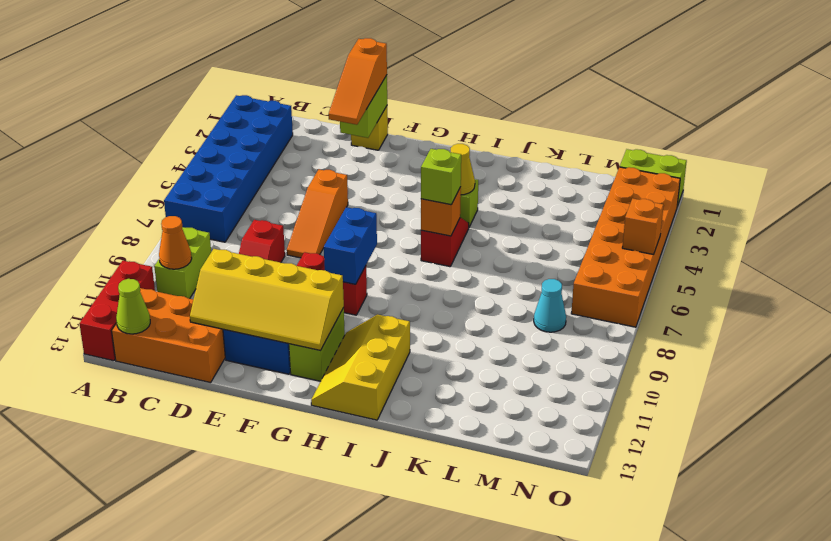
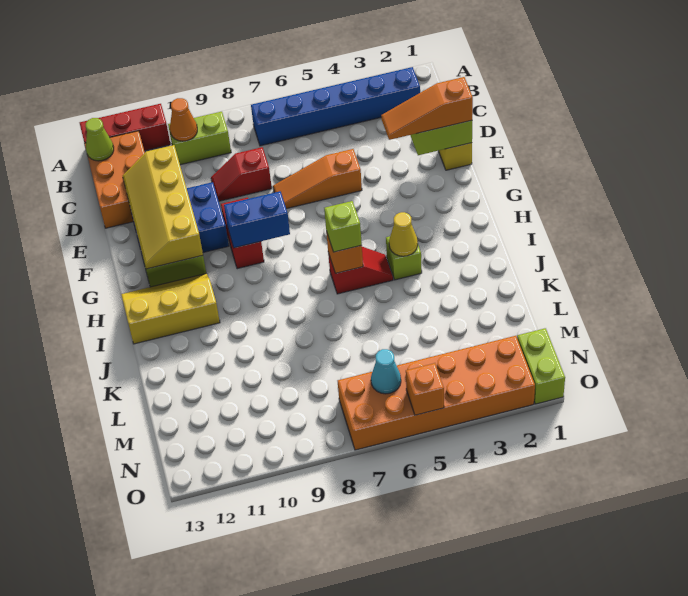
blue 2x6 brick [164,95,293,242] -> blue 1x6 brick [251,67,420,146]
cyan 1x1 cone [534,279,566,332] -> cyan 1x1 cone moved to [371,349,401,394]

